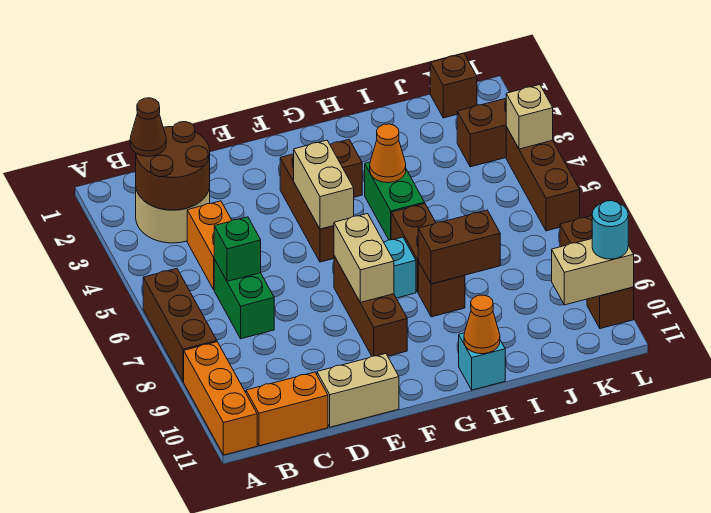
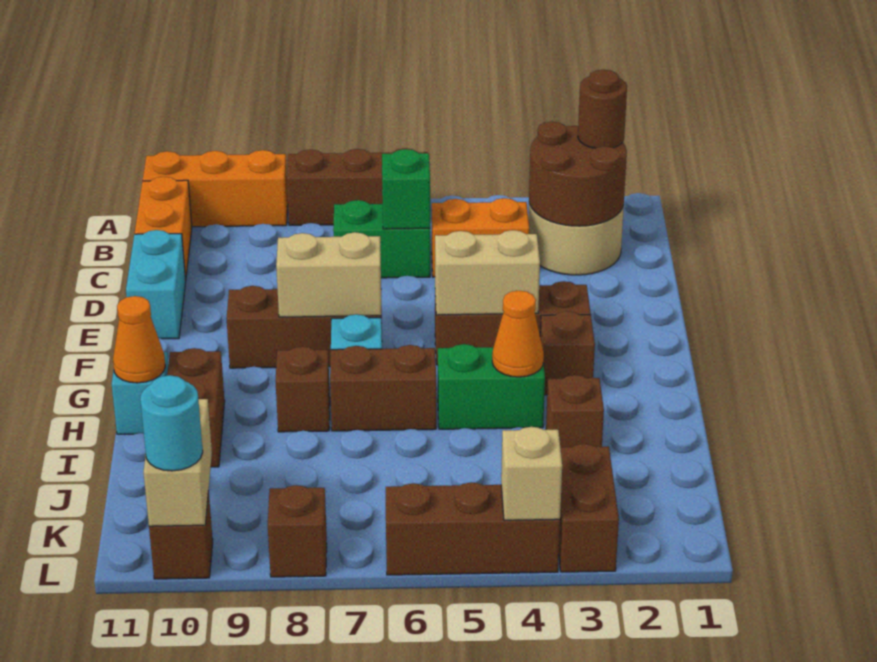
brown 1x1 cone [130,98,166,156] -> brown 1x1 round brick [578,70,627,149]
tan 1x2 brick [317,354,399,427] -> cyan 1x2 brick [126,230,186,339]
brown 1x2 brick [418,210,500,284] -> brown 1x2 brick moved to [167,348,225,467]
brown 1x1 brick [430,54,477,118] -> brown 1x1 brick moved to [546,375,604,447]

